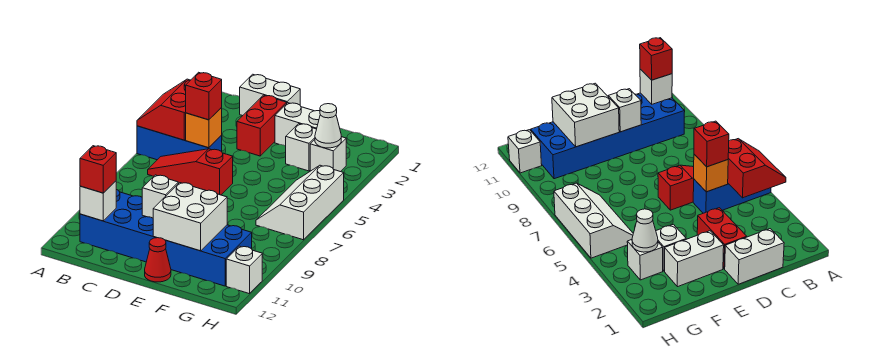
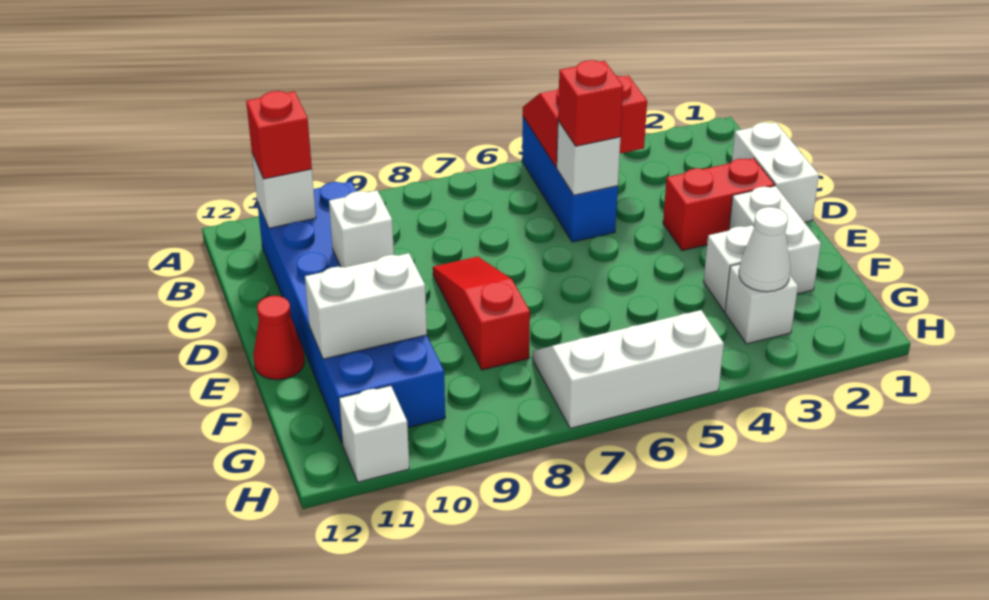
red 1x3 slope [148,149,233,195] -> red 1x3 slope moved to [433,257,530,370]
orange 1x1 brick [186,108,222,148] -> white 1x1 brick [557,121,621,195]
white 2x2 brick [153,183,227,251] -> white 1x2 brick [305,253,427,359]

